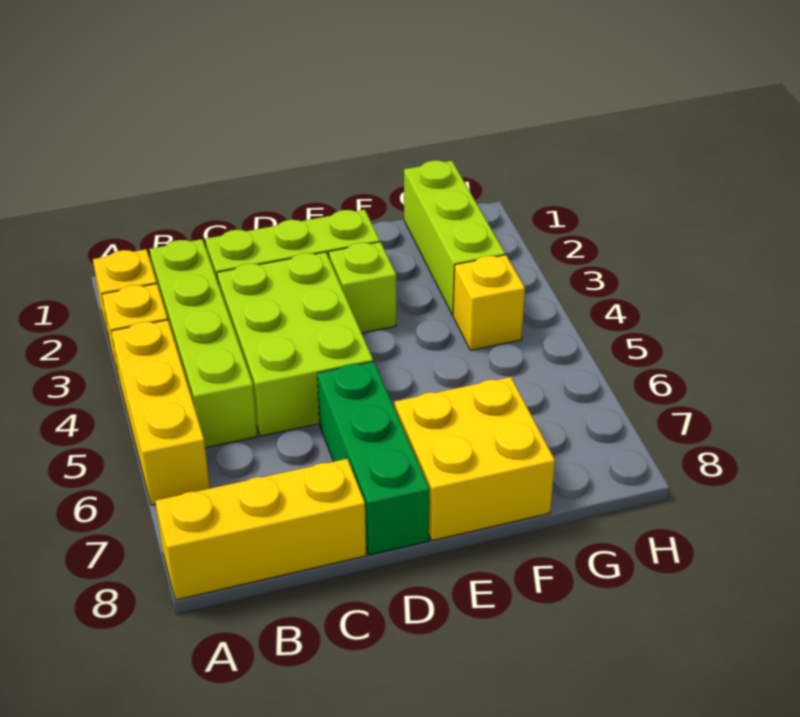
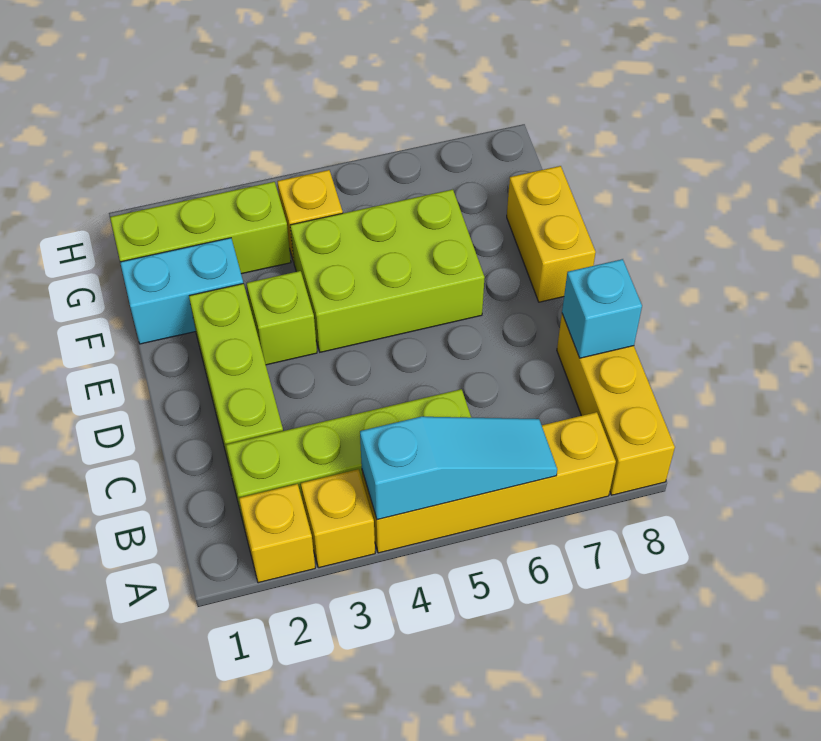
yellow 1x3 brick [111,320,210,505] -> yellow 1x4 brick [362,412,616,553]
none -> cyan 1x3 slope [360,417,557,520]
lime 2x3 brick [217,252,373,436] -> lime 2x3 brick moved to [290,189,485,352]
none -> cyan 1x1 brick [562,259,642,358]
green 1x3 brick [317,361,430,555] -> none
yellow 2x2 brick [395,377,555,541] -> yellow 1x2 brick [507,166,596,302]
none -> cyan 1x2 brick [120,238,243,344]

